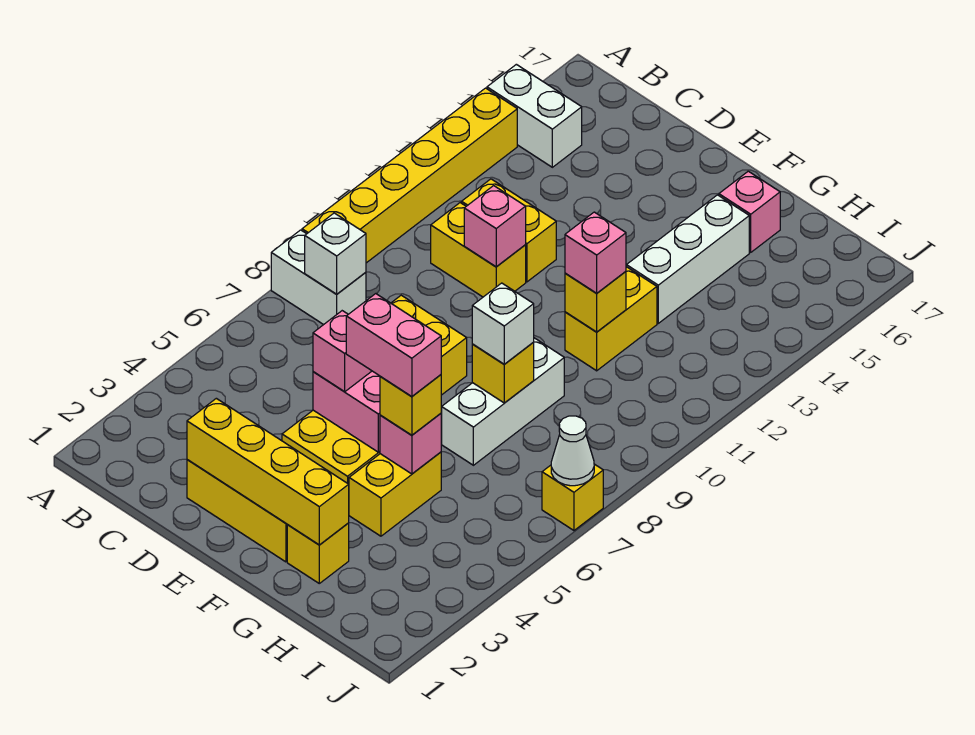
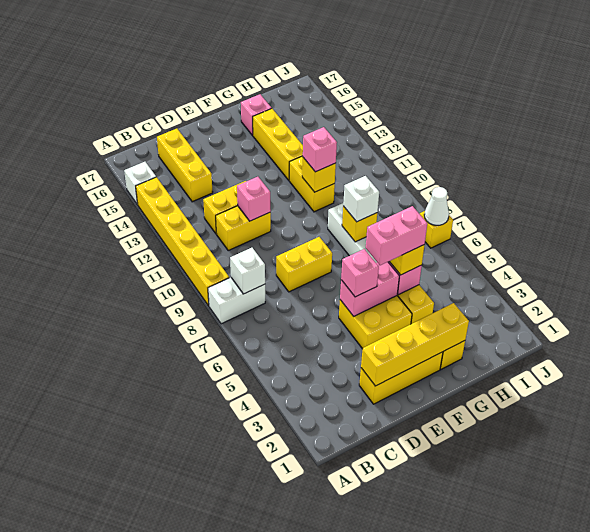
white 1x2 brick [487,64,582,167] -> white 1x1 brick [124,162,156,204]
none -> yellow 1x3 brick [157,129,213,202]
white 1x3 brick [626,195,749,323] -> yellow 1x3 brick [253,109,303,180]

